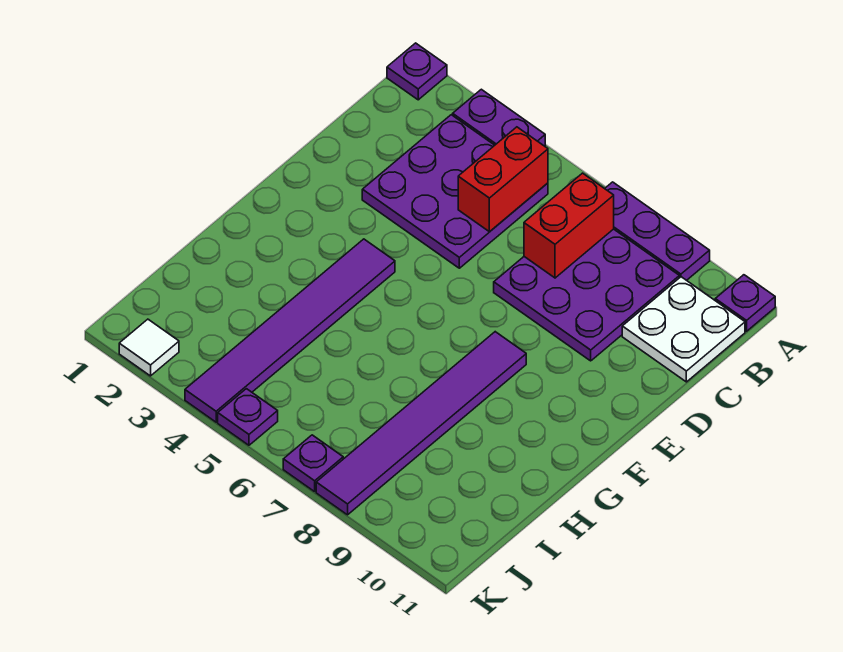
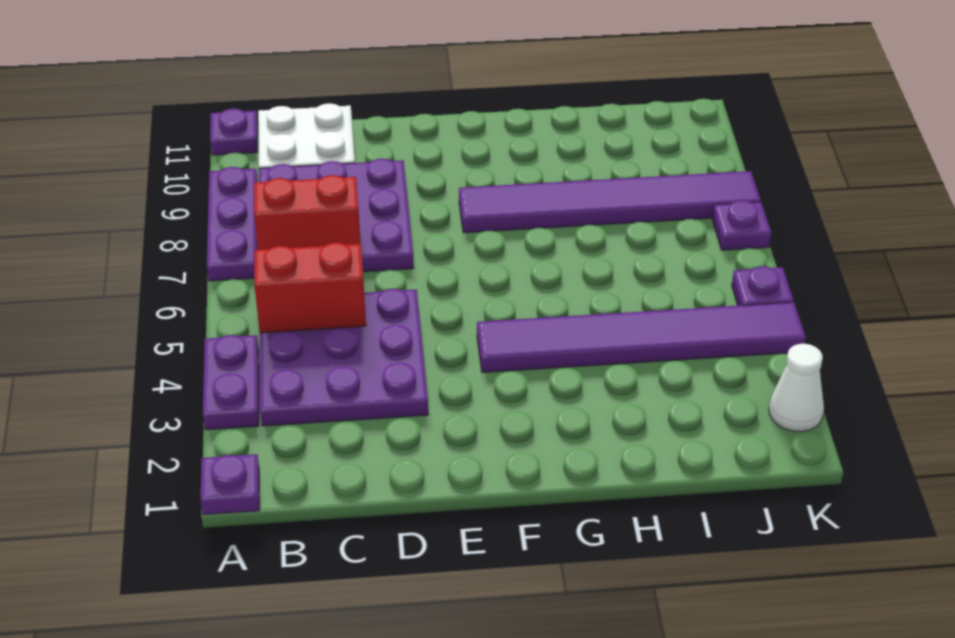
white 1x1 tile [119,319,179,376] -> white 1x1 cone [769,344,824,431]

